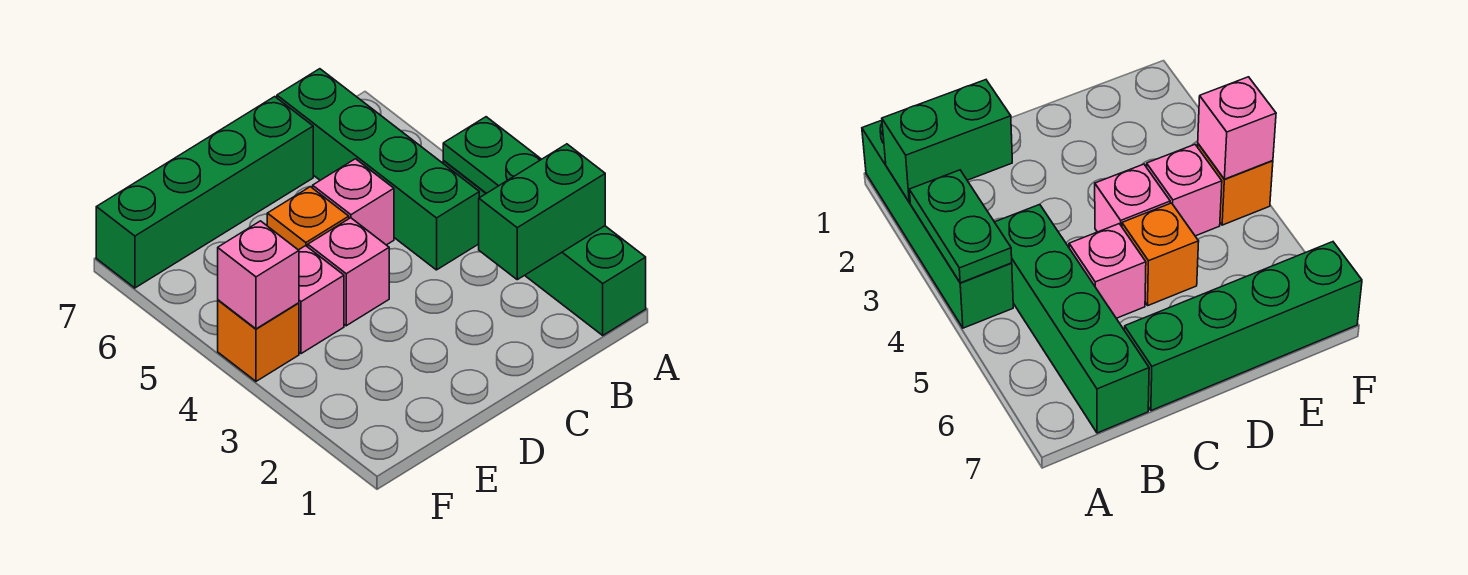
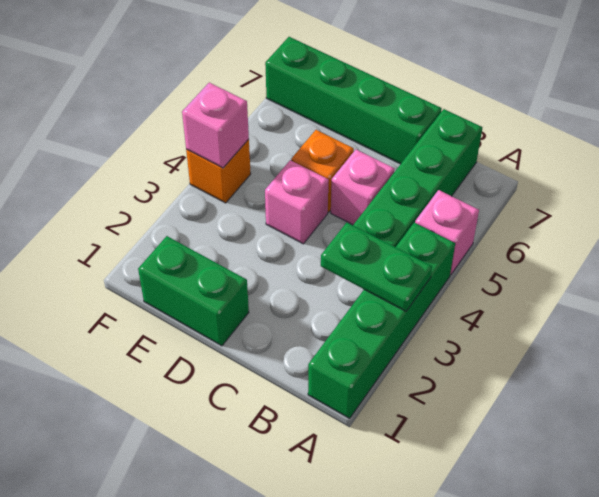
green 1x2 brick [479,144,605,280] -> green 1x2 brick moved to [138,236,249,346]
green 1x2 plate [443,117,541,193] -> green 1x2 plate turned to [321,223,432,311]
pink 1x1 brick [299,246,344,354] -> pink 1x1 brick moved to [415,190,479,275]

